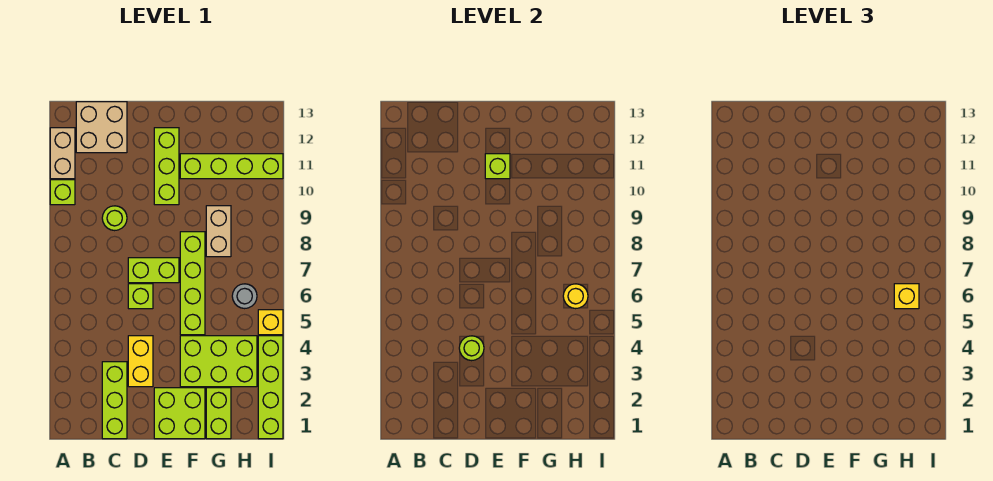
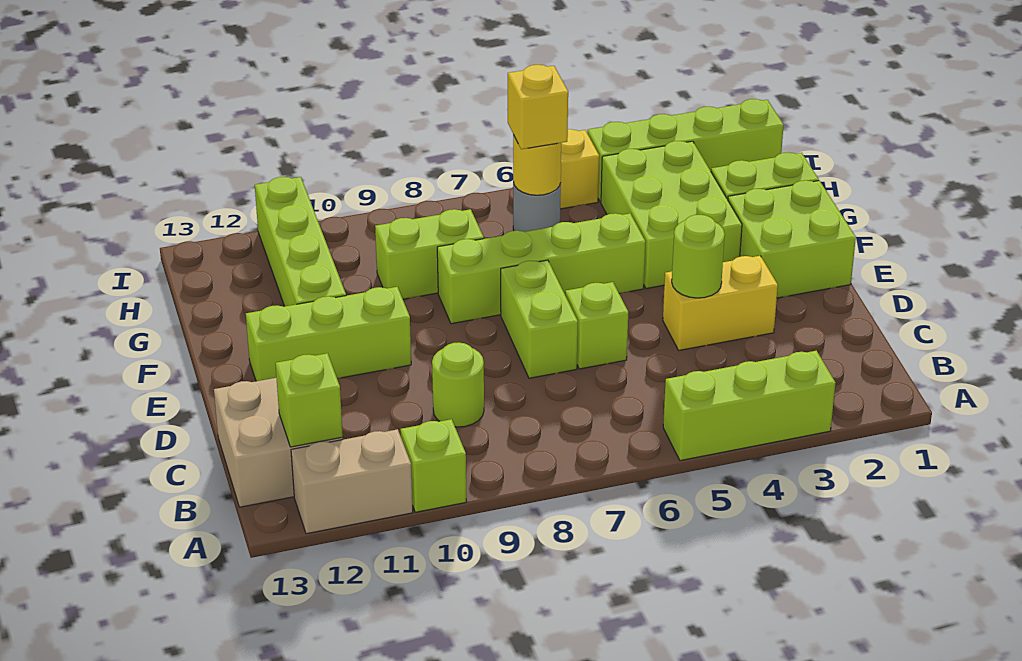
lime 1x3 brick [102,362,127,439] -> lime 1x3 brick moved to [663,351,835,461]
lime 1x1 brick [485,154,510,179] -> lime 1x1 brick moved to [275,353,343,447]
tan 1x2 brick [206,206,231,257] -> lime 1x2 brick [375,209,484,299]

